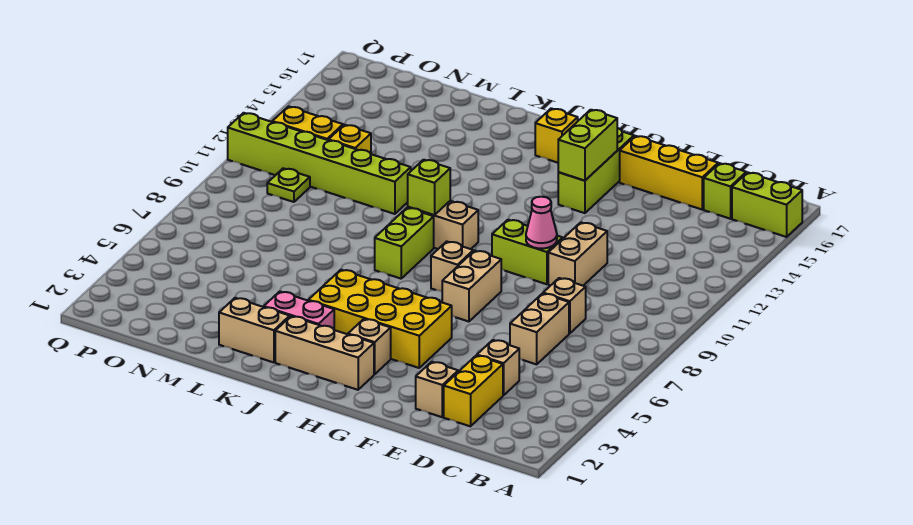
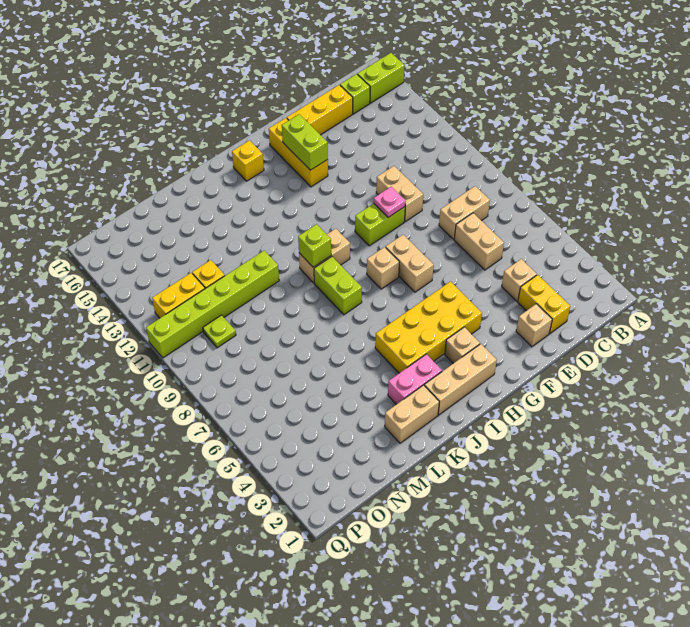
tan 1x1 brick [543,278,586,333] -> tan 1x2 brick [439,186,490,239]
pink 1x1 cone [526,197,557,249] -> pink 1x1 plate [374,187,406,217]
lime 1x3 brick [558,128,634,213] -> yellow 1x3 brick [269,118,328,187]

